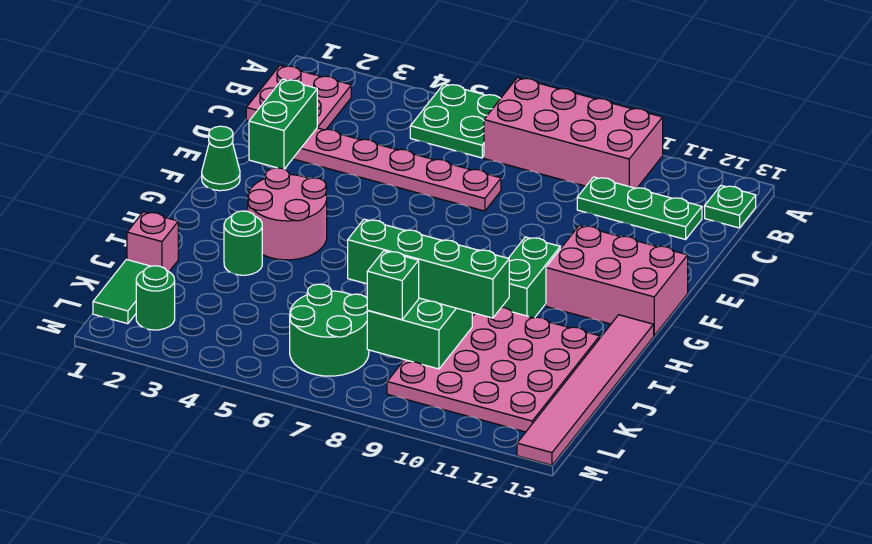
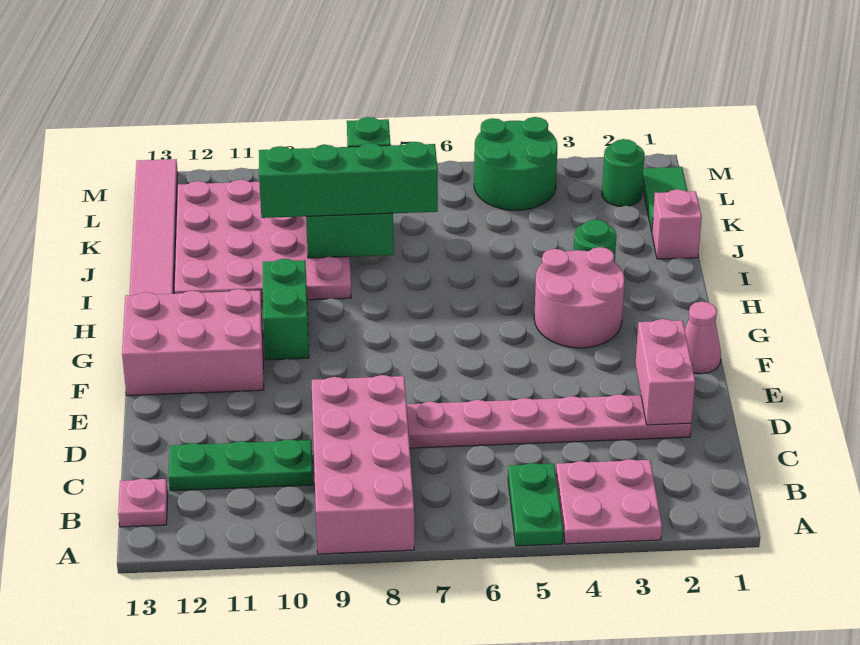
green 2x2 plate [410,84,500,158] -> green 1x2 plate [508,463,563,546]
pink 2x4 brick [484,78,663,188] -> pink 2x4 brick turned to [312,375,414,554]
pink 2x2 plate [246,65,351,130] -> pink 2x2 plate moved to [556,459,662,544]
green 1x1 plate [705,185,756,228] -> pink 1x1 plate [118,478,168,527]
green 1x2 brick [249,79,317,169] -> pink 1x2 brick [635,319,695,425]
green 1x1 cone [202,126,240,191] -> pink 1x1 cone [685,302,721,374]
green 2x2 round brick [290,284,369,376] -> green 2x2 round brick moved to [474,117,558,210]

